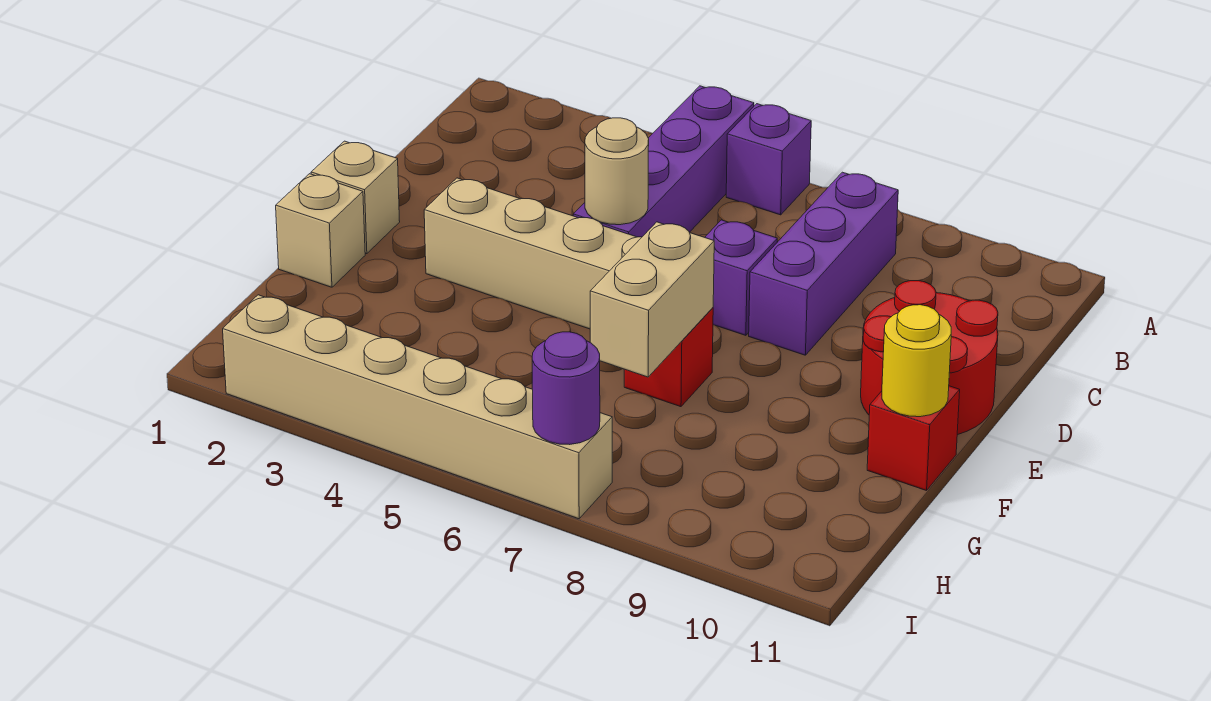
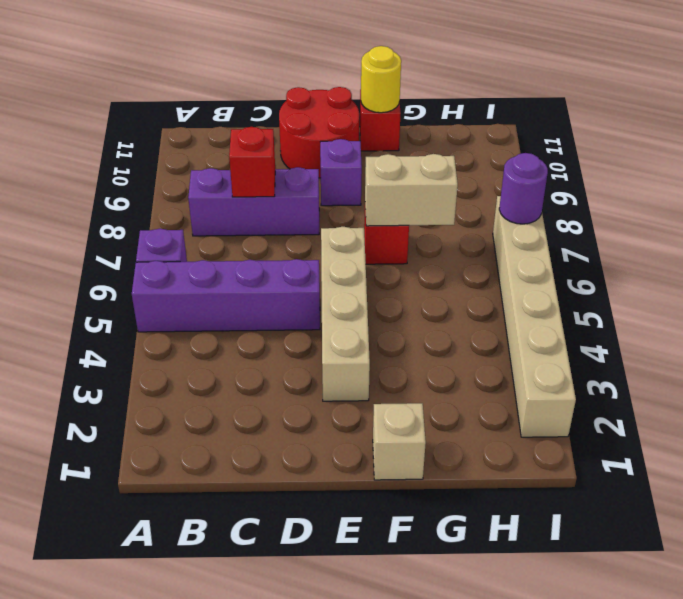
none -> red 1x1 brick [229,127,275,197]
tan 1x1 round brick [585,118,649,225] -> none
purple 1x1 brick [705,220,777,335] -> purple 1x1 brick moved to [320,139,362,206]
tan 1x1 brick [311,141,400,254] -> none

